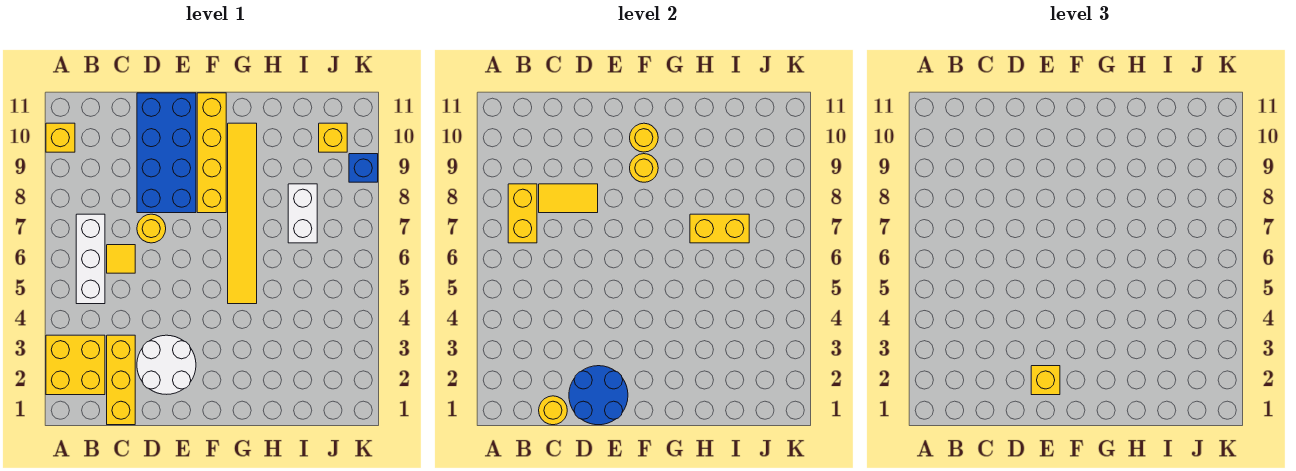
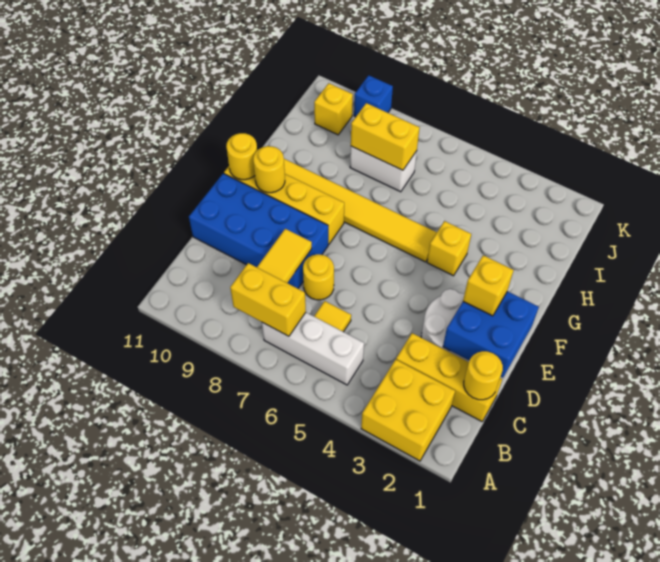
yellow 1x1 brick [46,123,75,152] -> yellow 1x1 brick moved to [427,221,471,276]
blue 2x2 round brick [569,366,628,425] -> blue 2x2 brick [443,291,539,378]
yellow 1x1 round brick [630,154,658,182] -> yellow 1x1 round brick moved to [226,133,257,180]
yellow 1x2 brick [690,214,749,243] -> yellow 1x2 brick turned to [351,103,420,170]

